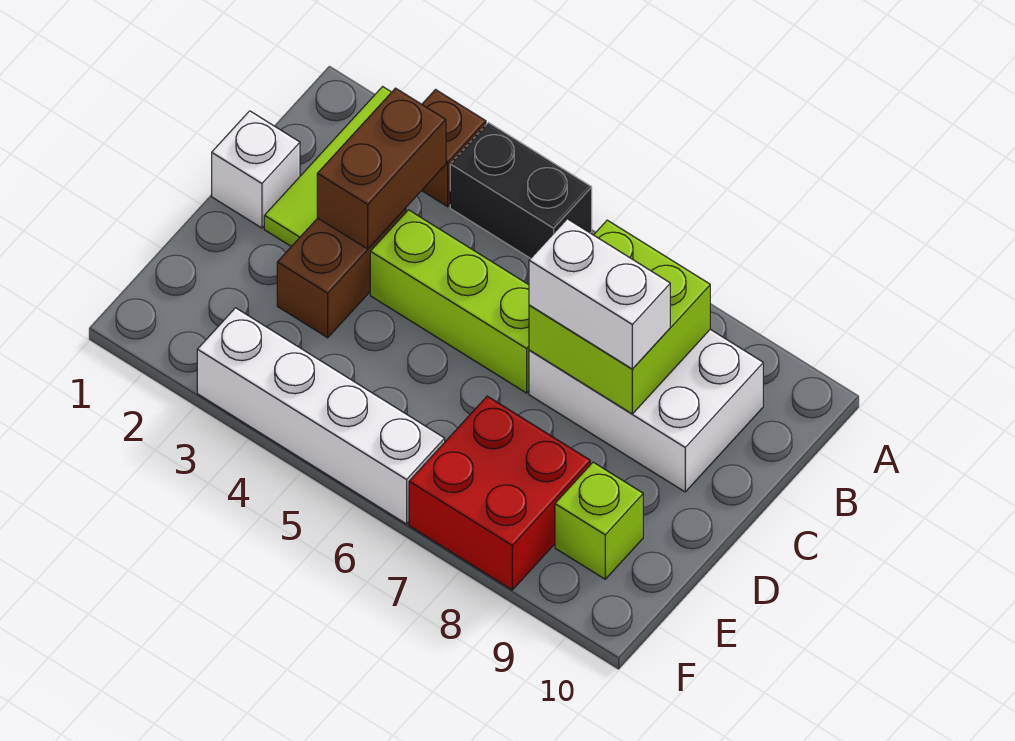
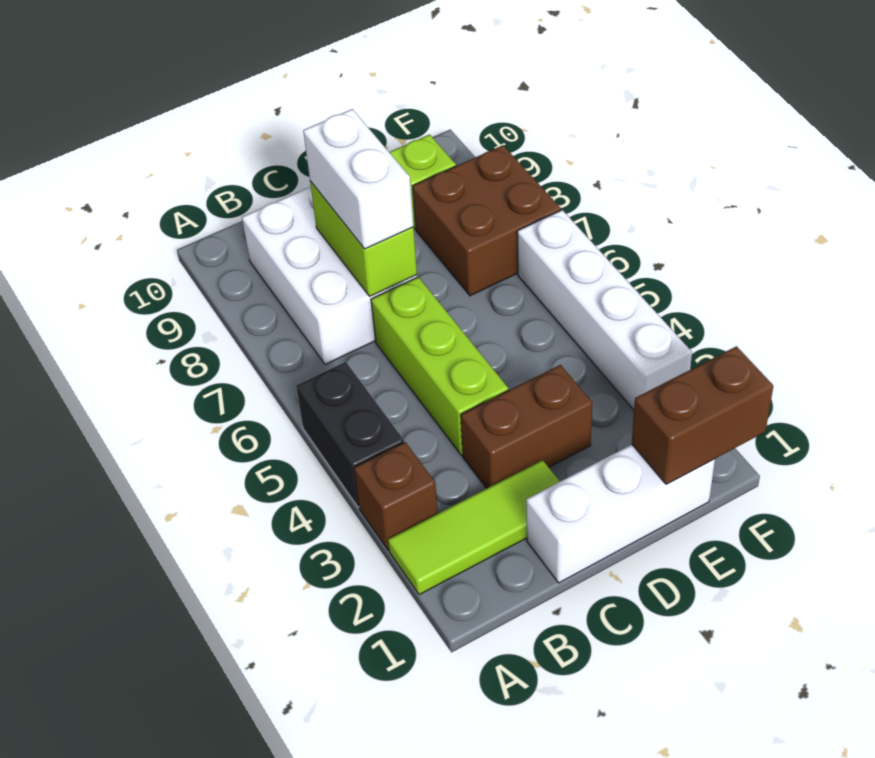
brown 1x2 brick [317,88,446,249] -> brown 1x2 brick moved to [632,346,773,484]
lime 2x2 brick [529,220,710,414] -> lime 1x2 brick [310,181,417,296]
white 1x1 brick [212,111,300,228] -> white 1x3 brick [526,444,715,583]
red 2x2 brick [409,396,590,590] -> brown 2x2 brick [413,145,561,296]

